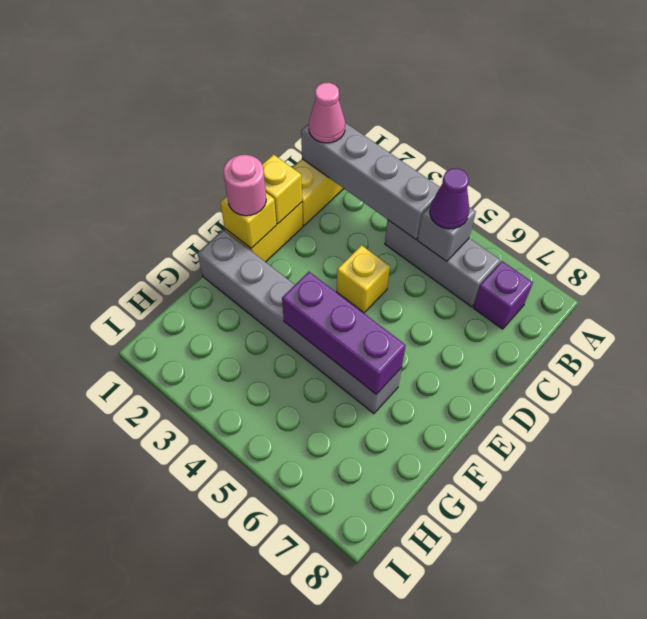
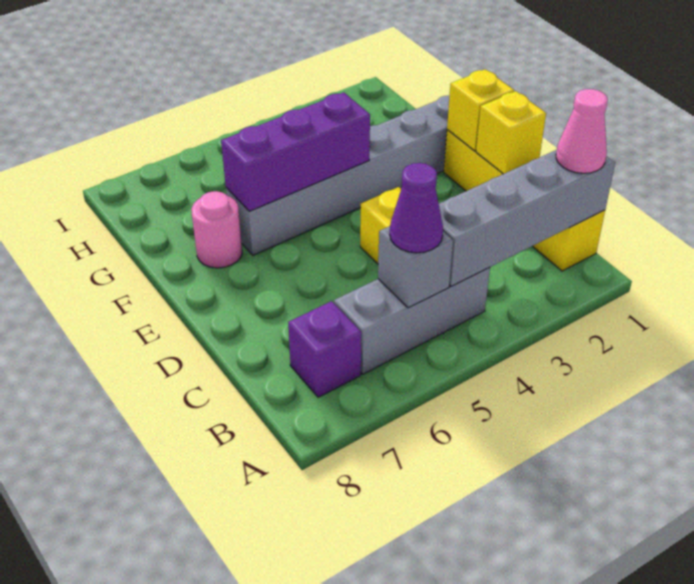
pink 1x1 round brick [224,155,266,216] -> pink 1x1 round brick moved to [191,191,242,268]

